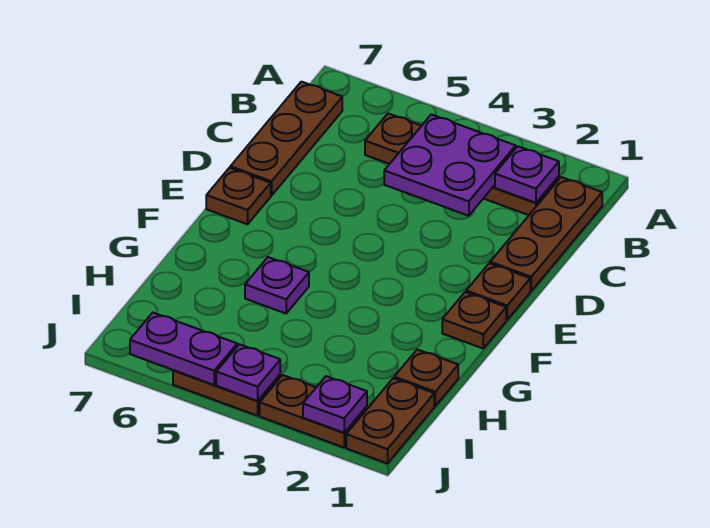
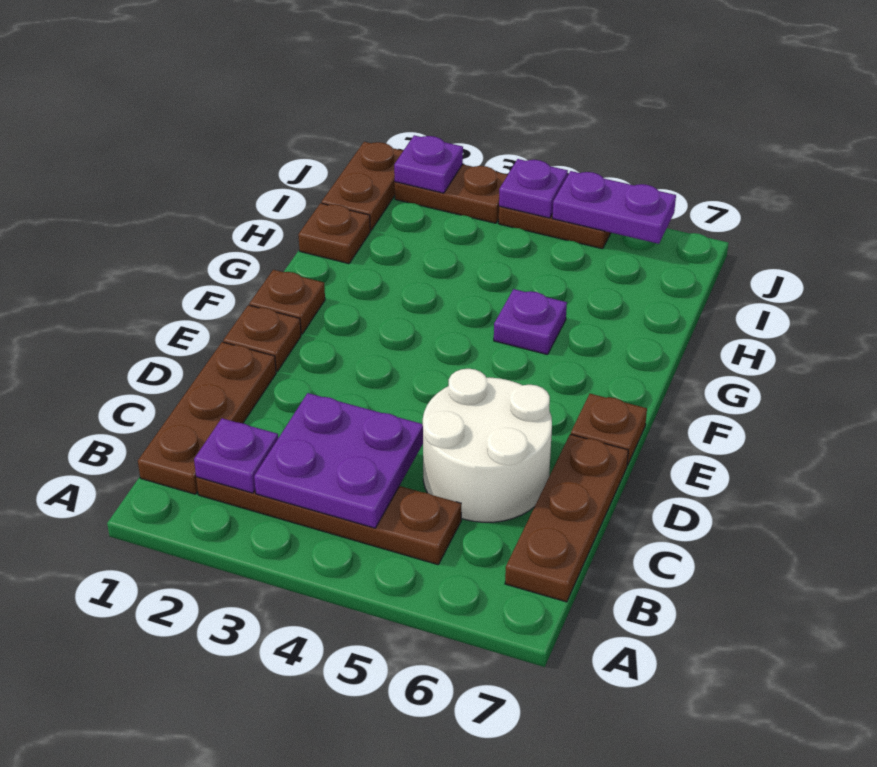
none -> white 2x2 round brick [423,369,552,522]

